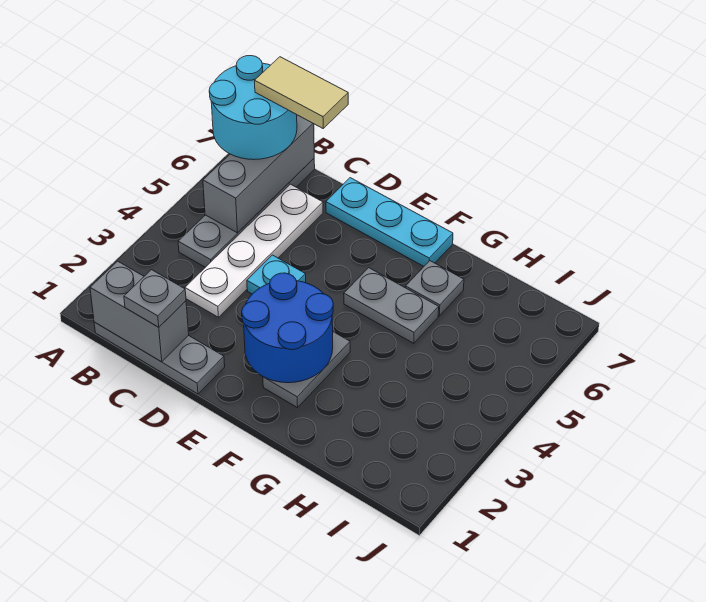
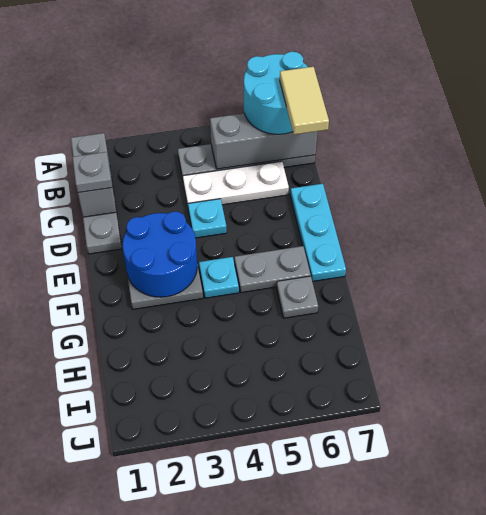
white 1x4 plate [185,184,323,317] -> white 1x3 plate [183,161,289,206]
none -> cyan 1x1 plate [199,257,239,298]
grey 1x2 plate [344,268,439,343] -> grey 1x2 plate turned to [235,246,311,293]

